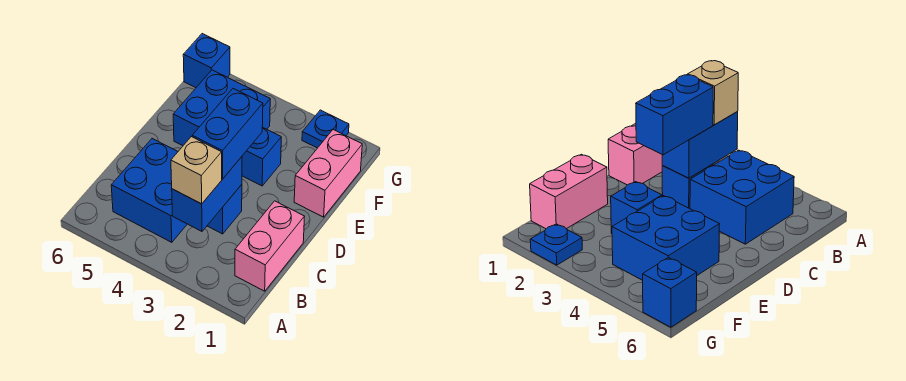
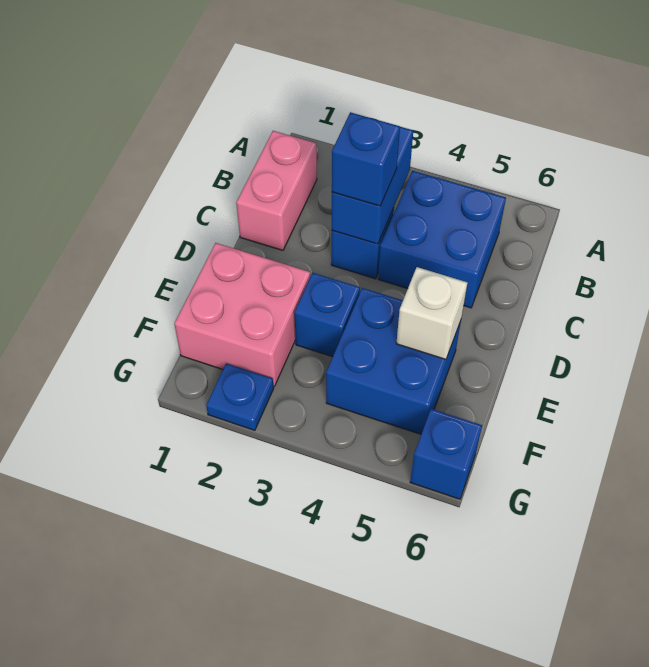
tan 1x1 brick [171,137,222,204] -> none
blue 1x2 brick [192,89,263,179] -> blue 1x1 brick [332,112,400,206]
pink 1x2 brick [294,130,362,217] -> pink 2x2 brick [174,243,310,386]
none -> white 1x1 brick [396,267,467,359]

